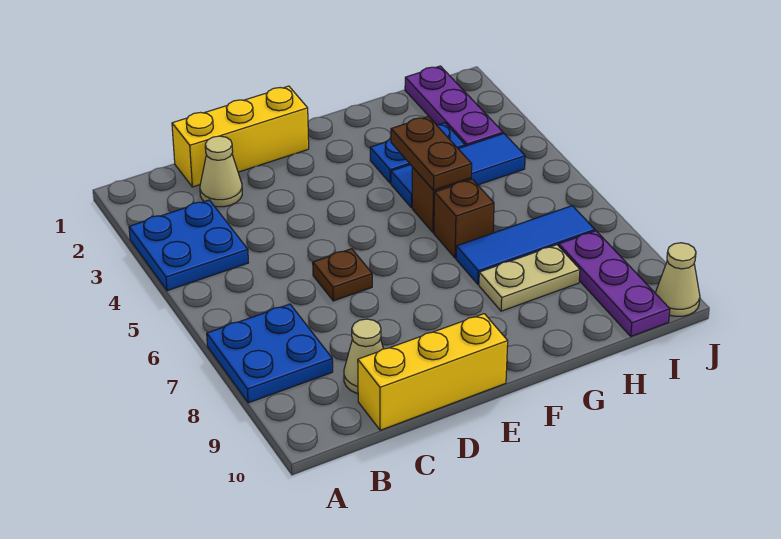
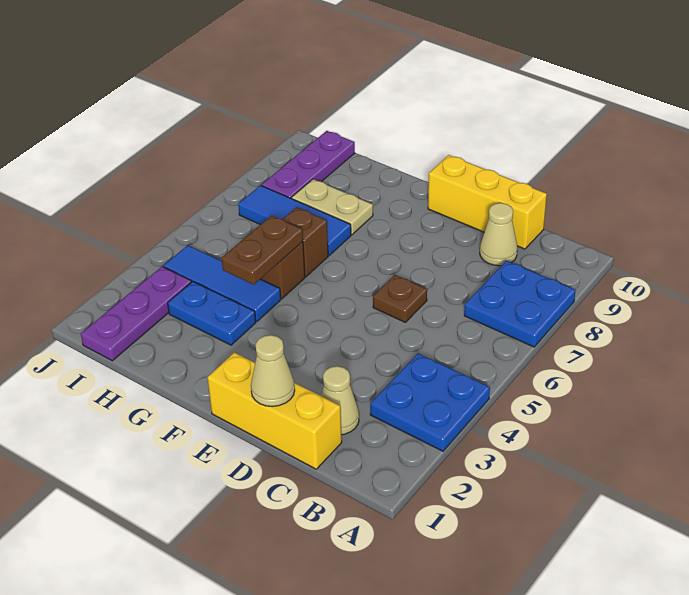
tan 1x1 cone [655,243,700,316] -> tan 1x1 cone moved to [251,335,295,407]

